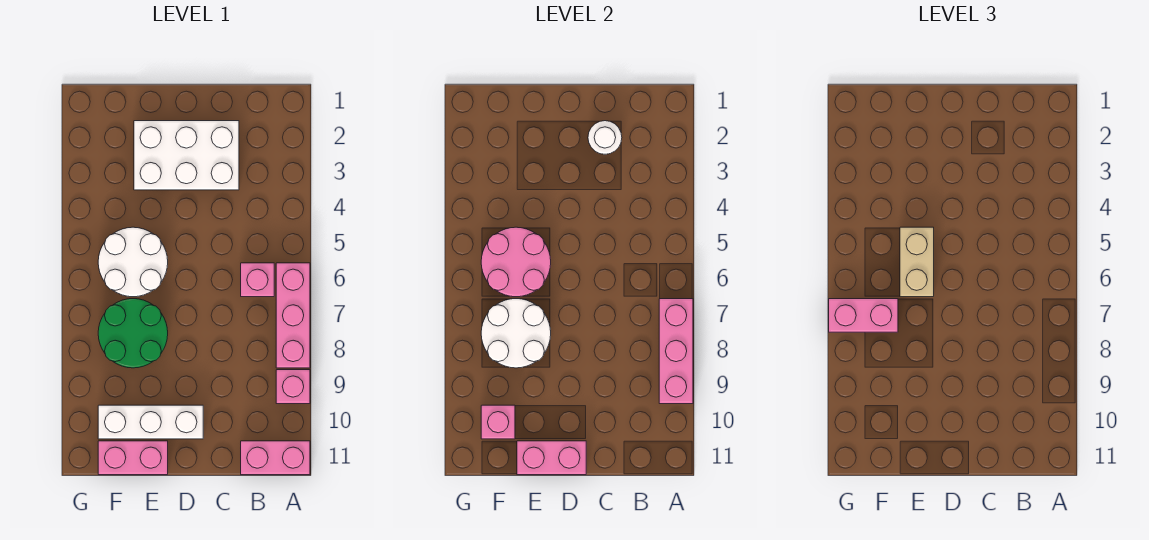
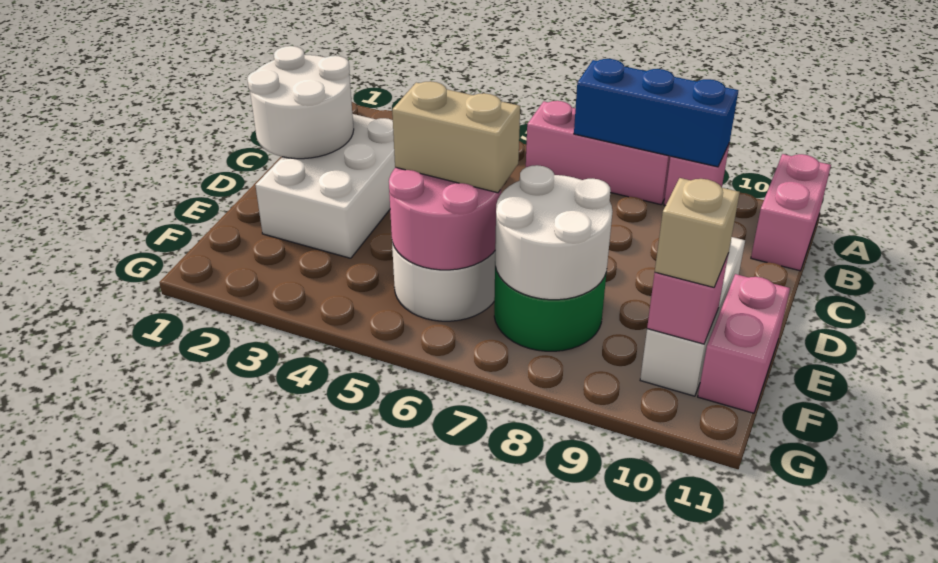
pink 1x3 brick [659,299,693,404] -> blue 1x3 brick [574,59,738,167]
pink 1x1 brick [241,263,274,297] -> none
white 1x1 round brick [588,121,622,154] -> white 2x2 round brick [247,46,354,159]
pink 1x2 brick [517,441,586,475] -> none
pink 1x2 brick [829,299,898,332] -> none
none -> tan 1x1 brick [655,178,740,287]

